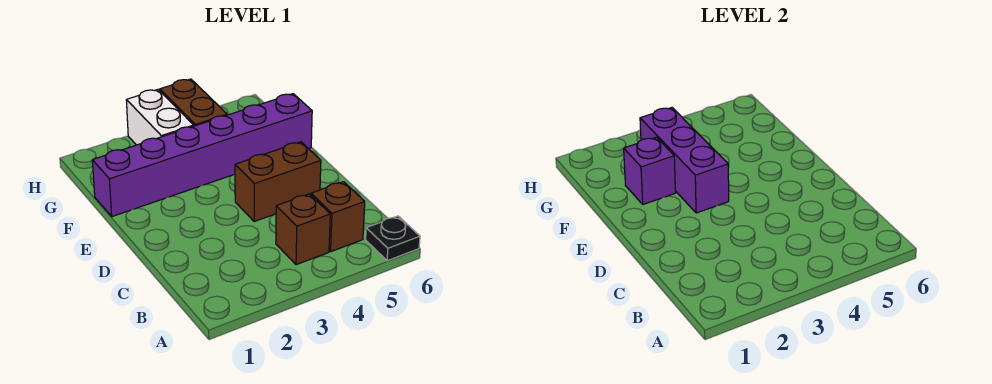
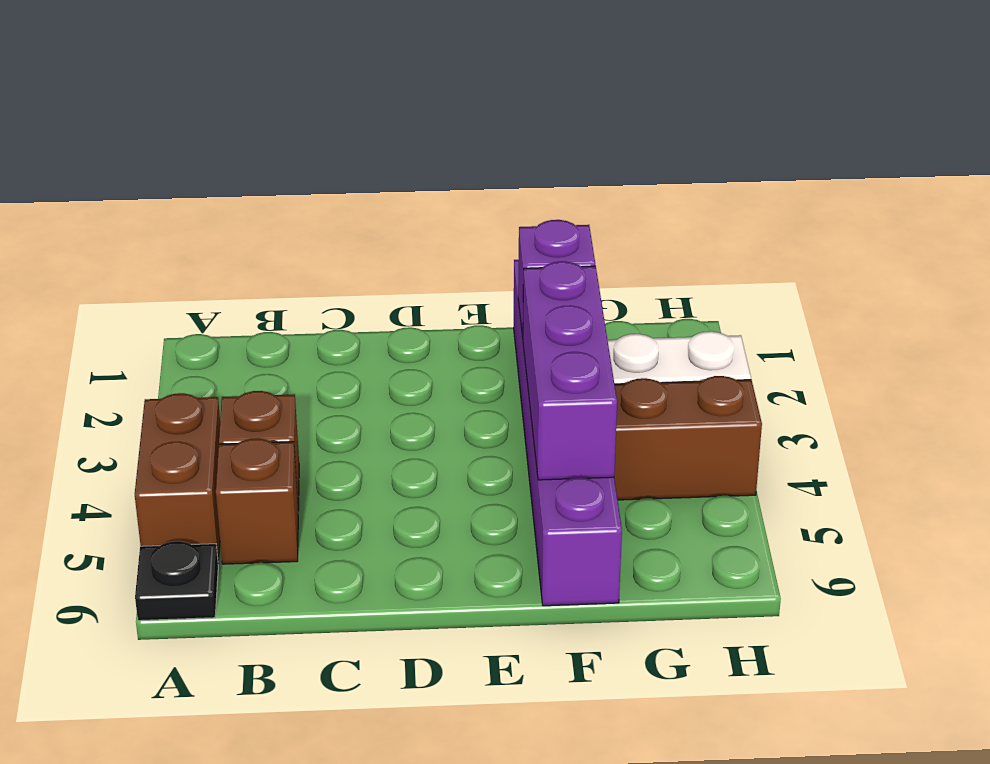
brown 1x2 brick [235,142,321,221] -> brown 1x2 brick moved to [135,393,220,564]
purple 1x3 brick [640,108,729,213] -> purple 1x3 brick turned to [523,261,617,480]

